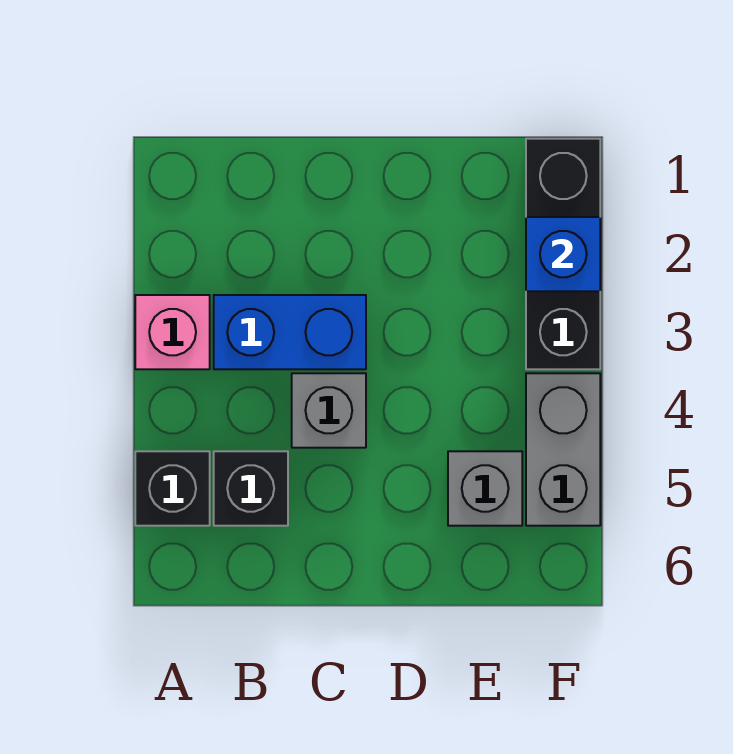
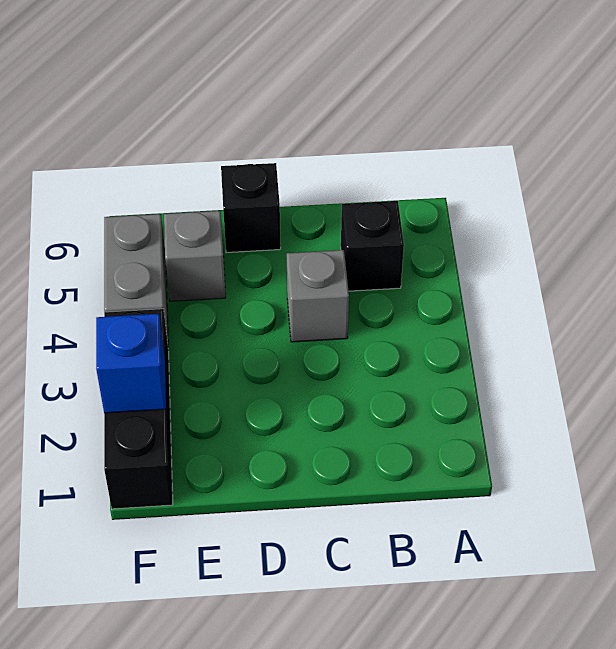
pink 1x1 brick [135,295,210,369] -> none
black 1x1 brick [135,451,210,526] -> black 1x1 brick moved to [221,163,281,253]
blue 1x2 brick [214,295,366,369] -> none

